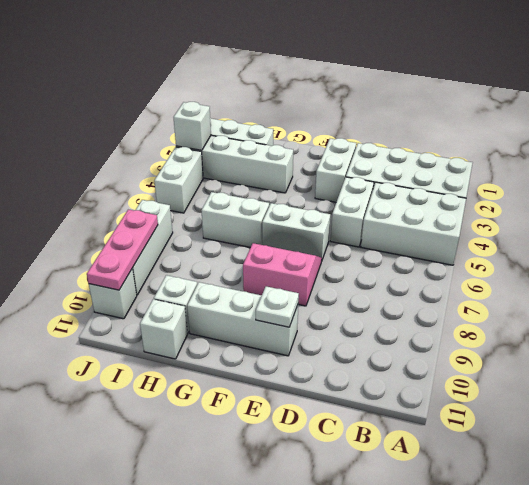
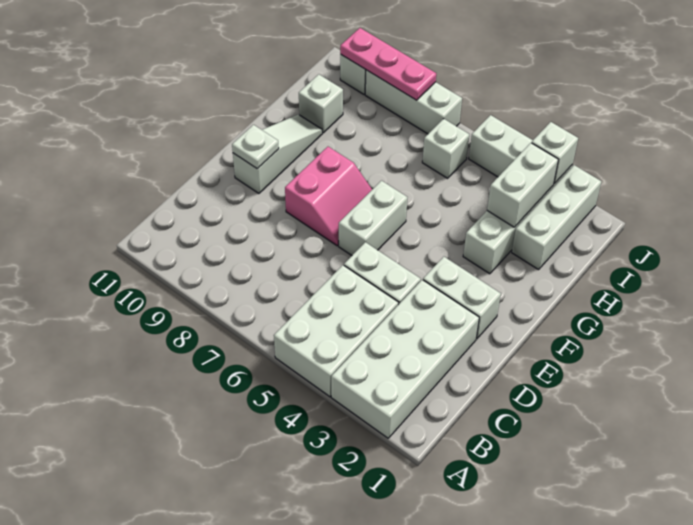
white 1x3 brick [187,282,298,356] -> white 1x3 slope [233,114,322,193]
white 1x2 brick [201,192,269,247] -> white 1x2 brick moved to [487,143,558,227]
white 1x1 brick [140,299,188,359] -> white 1x1 brick moved to [422,119,469,178]

